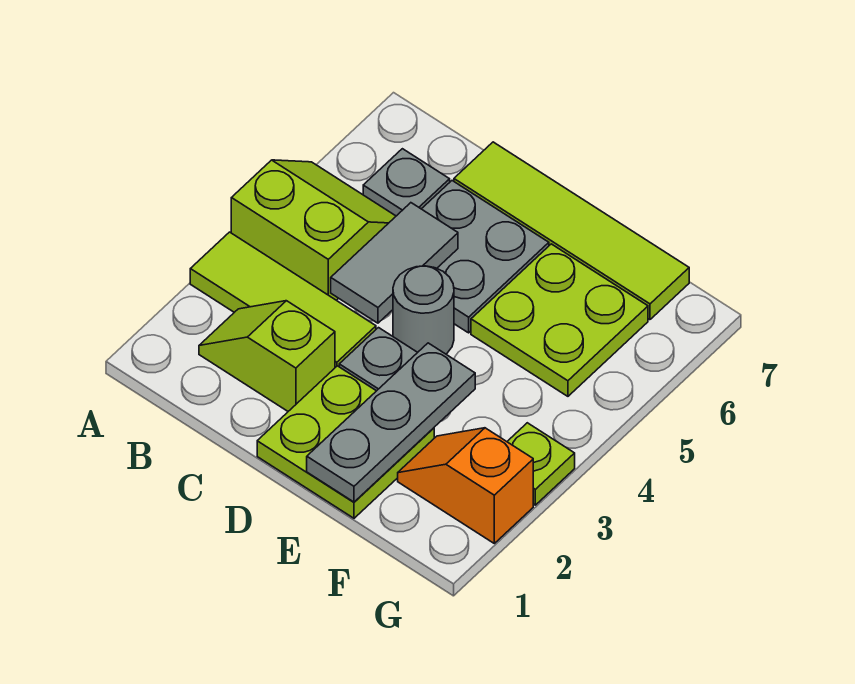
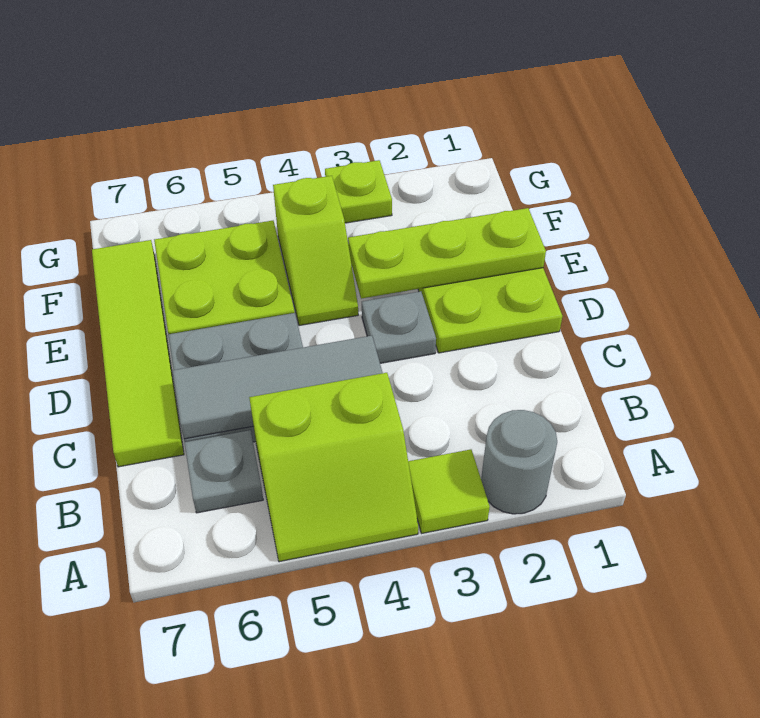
lime 1x3 tile [190,232,376,367] -> lime 1x1 tile [408,449,490,533]
lime 2x2 slope [231,160,396,300] -> lime 2x2 slope turned to [249,373,418,562]
lime 1x2 slope [199,301,335,411] -> lime 1x2 slope moved to [273,176,358,326]
grey 1x2 tile [331,203,458,323] -> grey 1x3 tile [173,336,383,439]
grey 1x1 round brick [393,266,454,354] -> grey 1x1 round brick moved to [481,410,557,514]
grey 1x3 plate [307,343,475,502] -> lime 1x3 plate [348,208,546,299]
orange 1x2 slope [398,428,533,543] -> none

